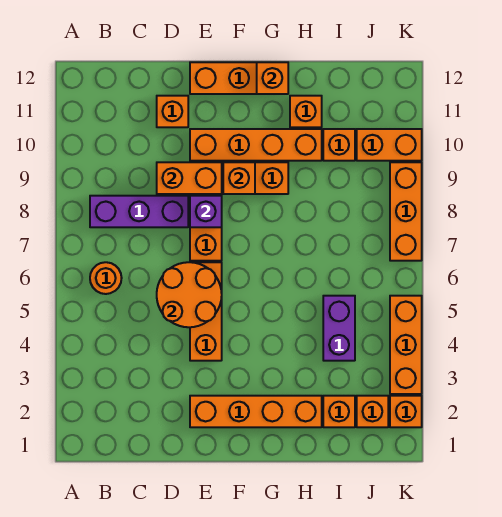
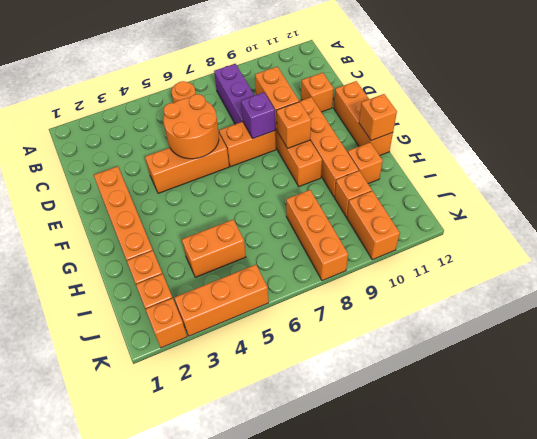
purple 1x2 brick [323,296,355,361] -> orange 1x2 brick [182,220,246,277]
orange 1x3 brick [390,162,422,261] -> orange 1x3 brick turned to [286,190,348,281]

